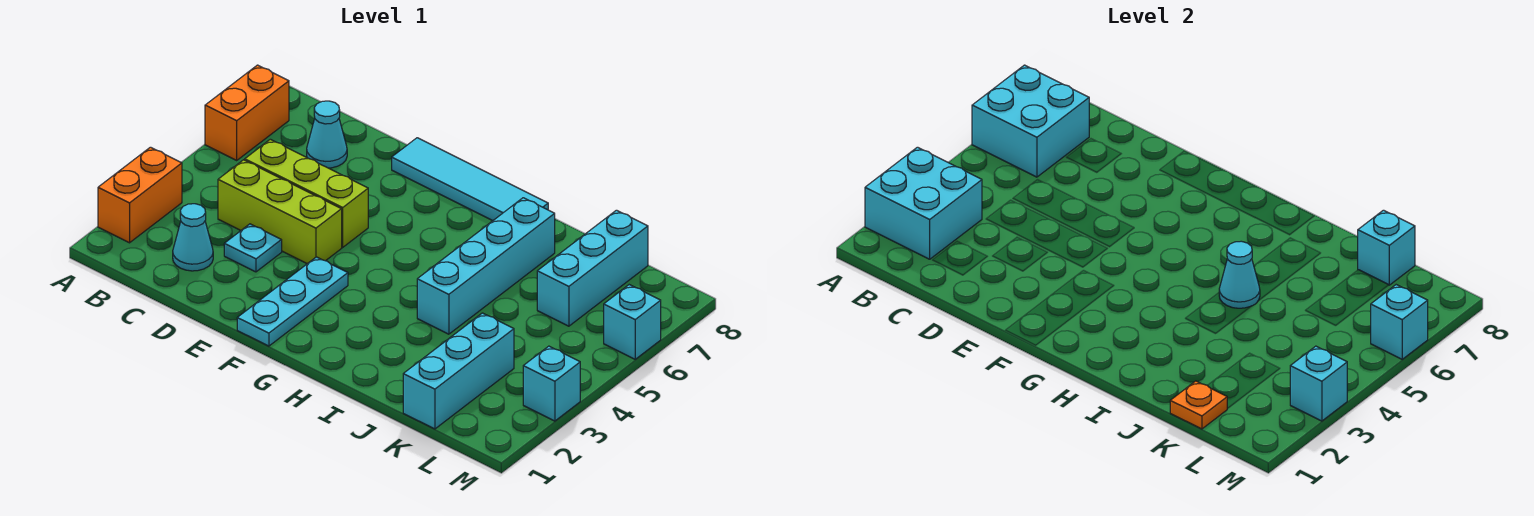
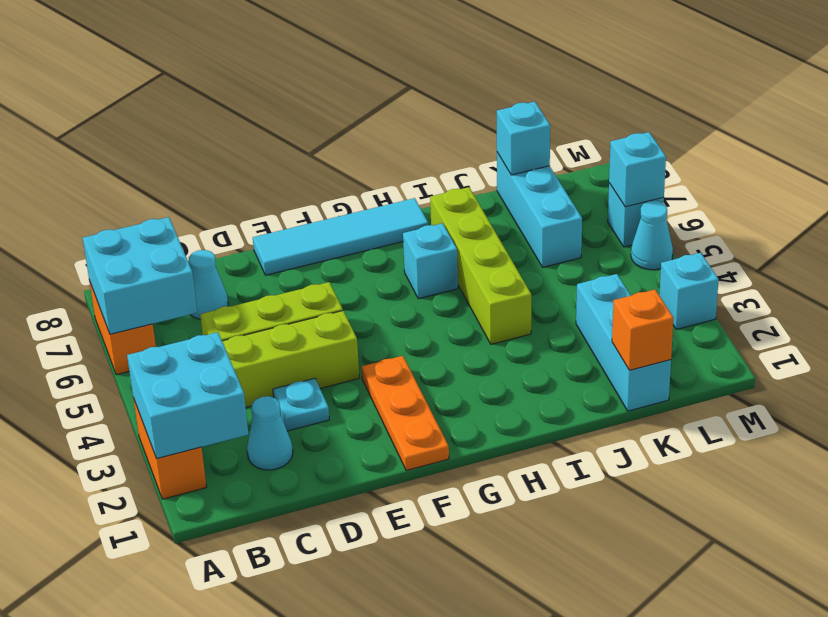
cyan 1x3 plate [237,257,348,346] -> orange 1x3 plate [361,356,449,471]
cyan 1x4 brick [417,198,555,334] -> lime 1x4 brick [430,187,531,344]
cyan 1x1 cone [1219,241,1260,308] -> cyan 1x1 cone moved to [631,201,673,270]
orange 1x1 plate [1170,381,1227,429] -> orange 1x1 brick [612,290,674,370]
cyan 1x1 brick [1290,346,1347,421] -> cyan 1x1 brick moved to [403,223,458,299]

